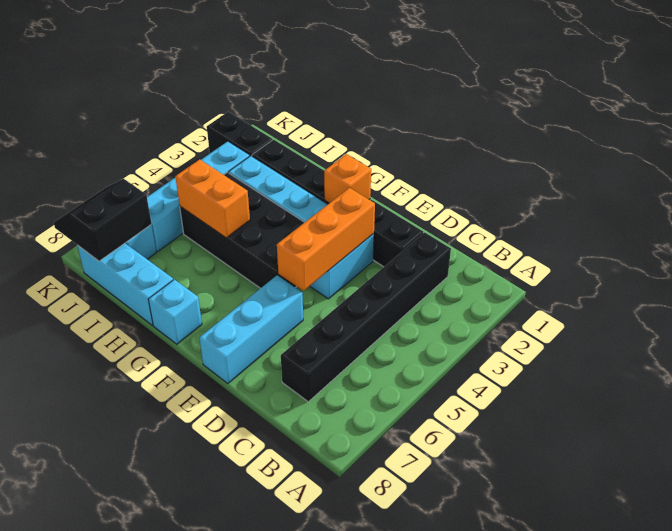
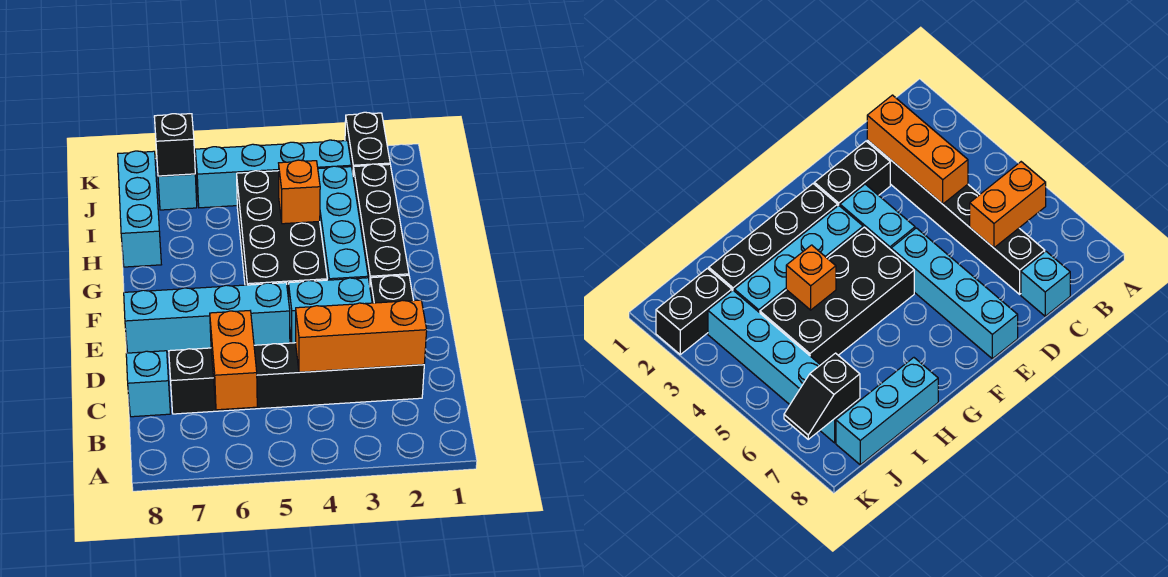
orange 1x3 brick [277,188,375,291] -> orange 1x3 brick moved to [296,300,427,372]
cyan 1x3 brick [199,275,303,384] -> cyan 1x4 brick [124,283,290,353]
orange 1x1 brick [324,154,371,203] -> orange 1x1 brick moved to [279,160,320,224]
cyan 1x1 brick [148,279,202,344] -> cyan 1x1 brick moved to [126,351,171,417]
orange 1x2 brick [175,159,250,238] -> orange 1x2 brick moved to [210,311,257,410]
black 2x2 slope [54,179,151,261] -> black 1x2 slope [154,114,195,176]

